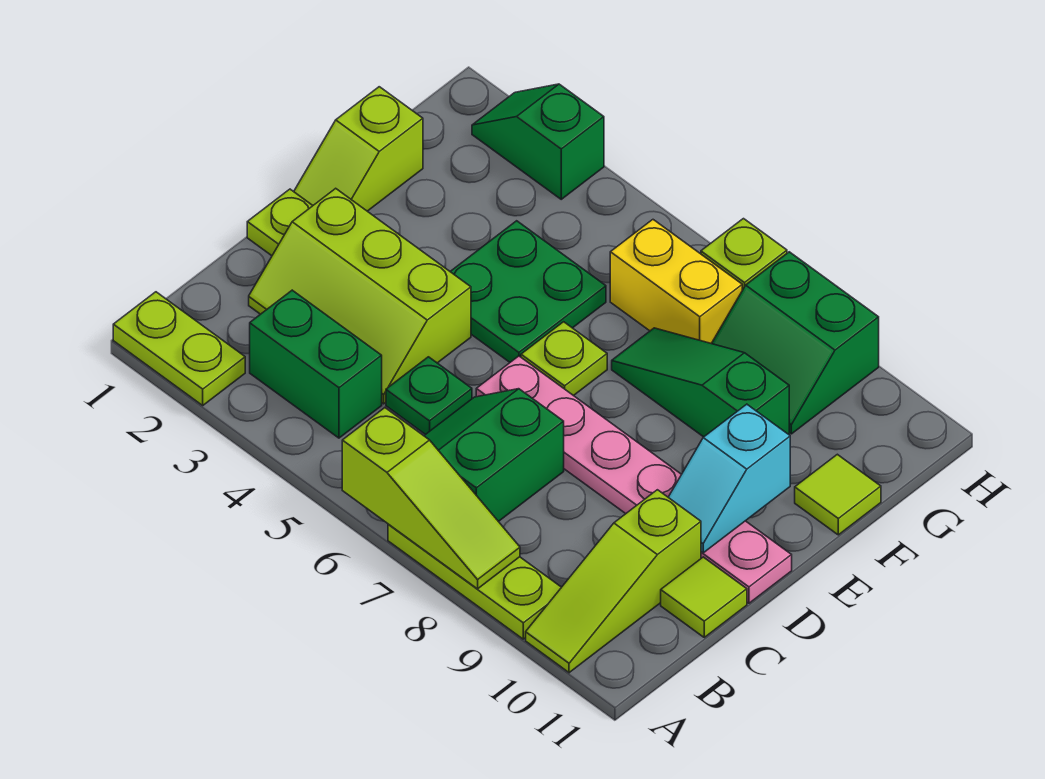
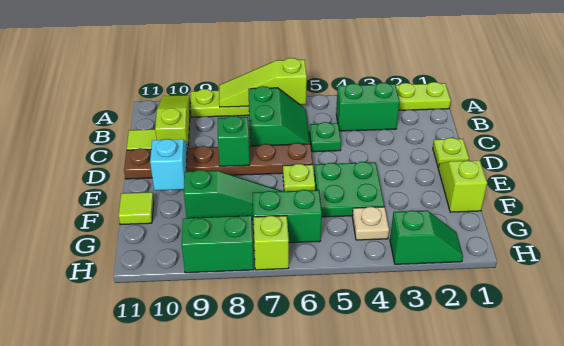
lime 2x3 slope [249,188,471,404] -> none
pink 1x6 plate [476,356,792,603] -> brown 1x6 plate [124,143,313,179]
none -> green 1x1 brick [218,116,250,166]
none -> tan 1x1 plate [352,207,389,240]
yellow 1x2 brick [610,220,742,343] -> green 1x2 brick [252,190,322,243]

